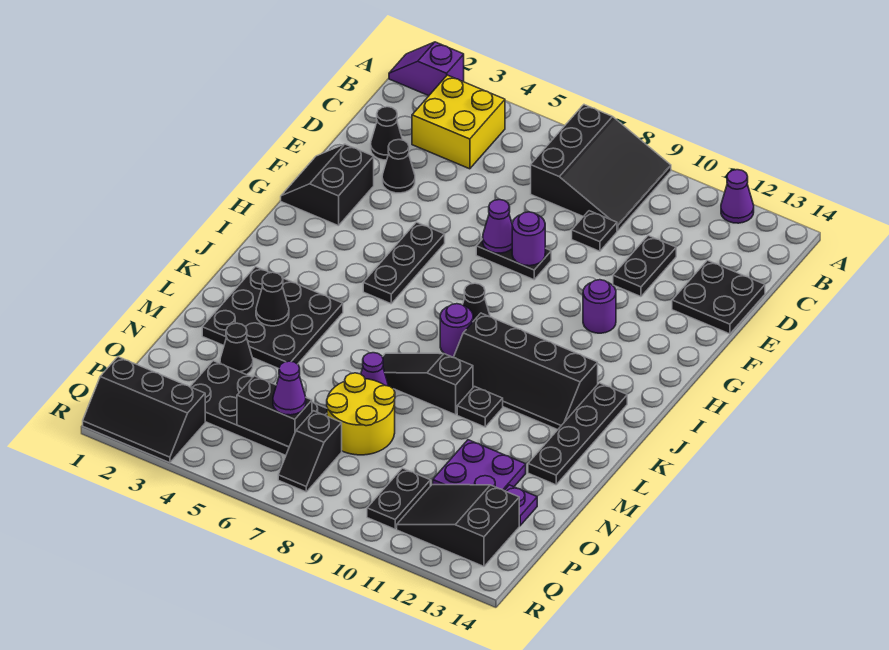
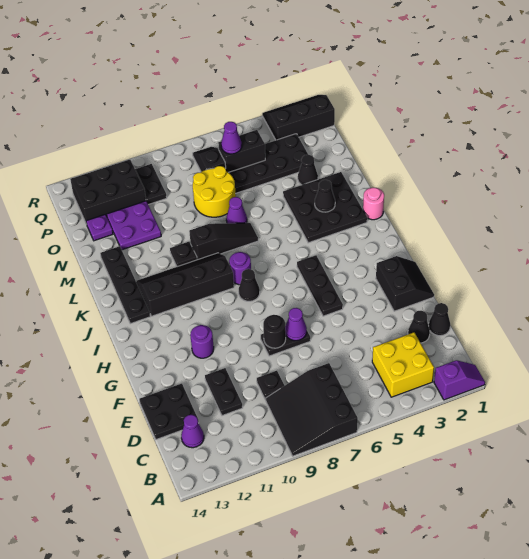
purple 1x1 cone [721,170,754,223] -> purple 1x1 cone moved to [181,415,204,448]
black 1x1 cone [382,140,415,193] -> black 1x1 cone moved to [429,303,450,336]
purple 1x1 round brick [512,212,545,266] -> black 1x1 round brick [263,315,286,348]
none -> pink 1x1 round brick [363,188,384,220]
black 2x3 slope [397,485,519,566] -> black 2x3 brick [70,160,146,223]

